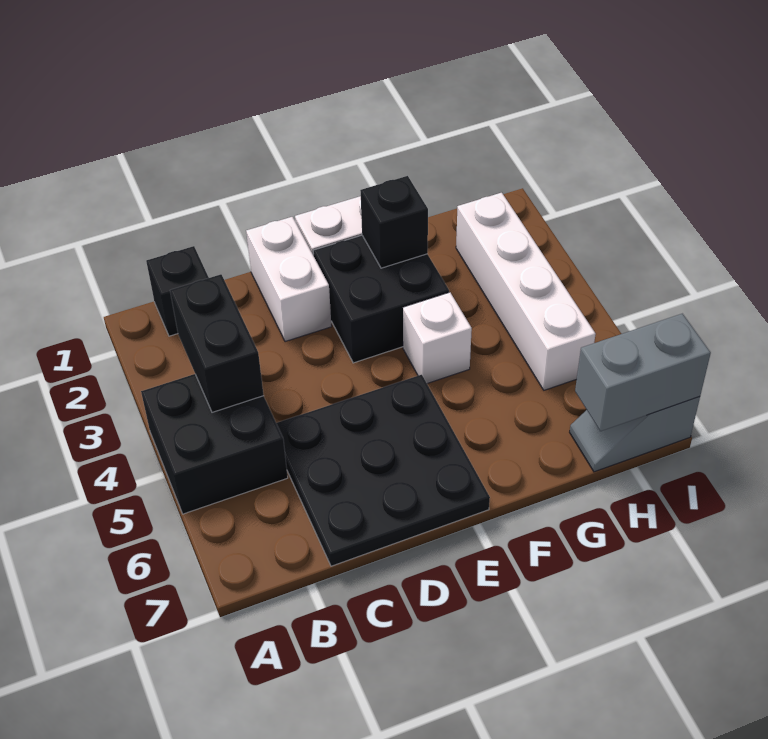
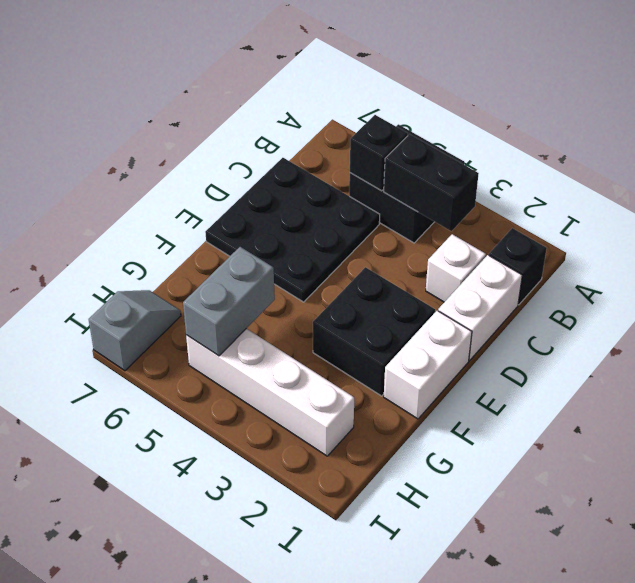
white 1x2 brick [246,217,332,342] -> white 1x2 brick turned to [438,255,522,360]
black 1x1 brick [360,176,428,268] -> black 1x1 brick moved to [350,115,408,191]
white 1x1 brick [403,292,472,383] -> white 1x1 brick moved to [426,234,486,302]
grey 1x2 brick [575,314,711,431] -> grey 1x2 brick moved to [183,247,275,356]

